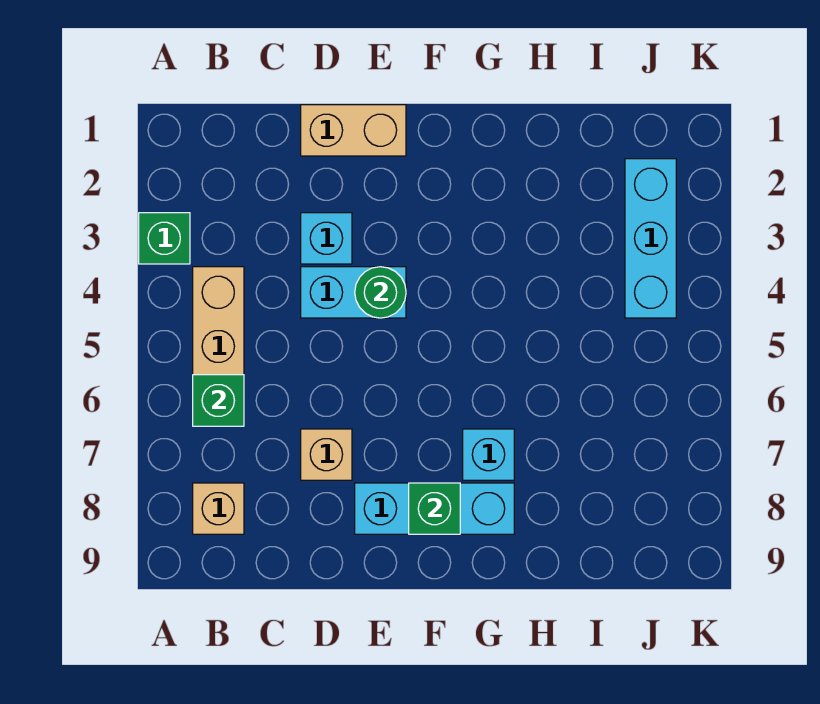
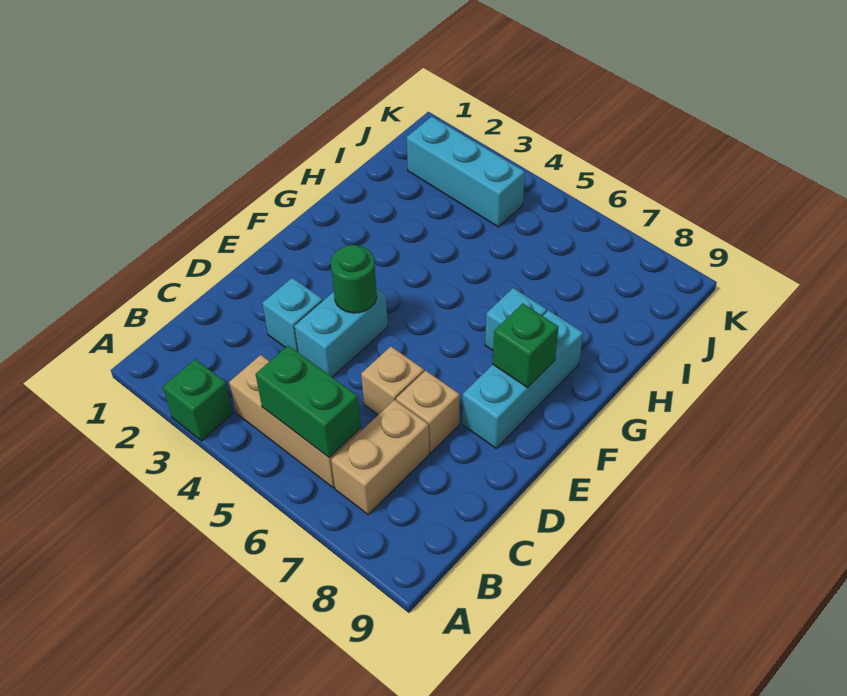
green 1x1 brick [193,375,244,426] -> green 1x2 brick [256,346,361,458]
tan 1x1 brick [193,483,244,534] -> tan 1x1 brick moved to [361,347,424,415]
tan 1x2 brick [301,105,406,156] -> tan 1x2 brick moved to [331,400,429,515]

